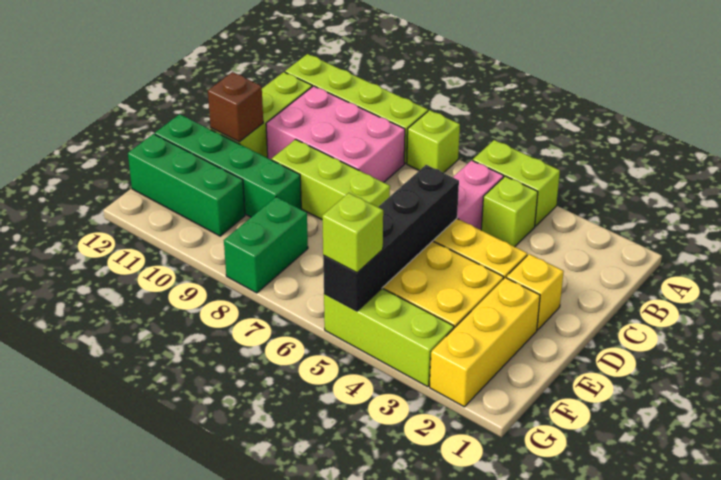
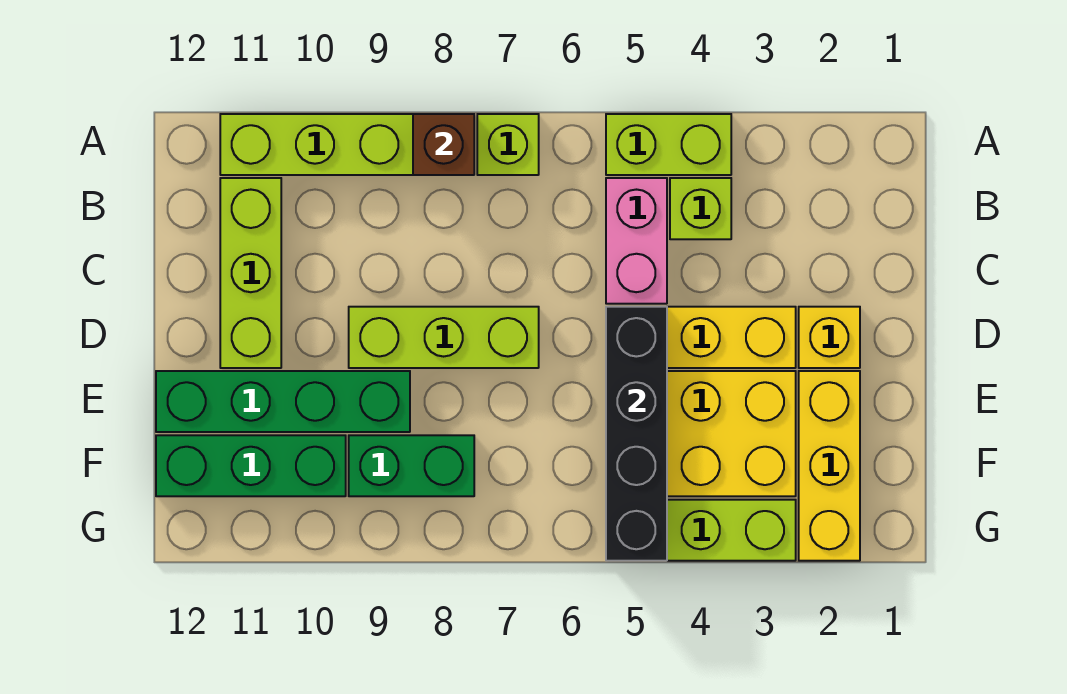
pink 2x3 brick [266,86,405,182] -> none
brown 1x1 brick [208,72,263,142] -> brown 1x1 brick moved to [413,114,474,175]
green 1x2 brick [224,197,308,293] -> green 1x2 brick turned to [349,435,474,496]
lime 1x1 brick [322,193,383,273] -> none

